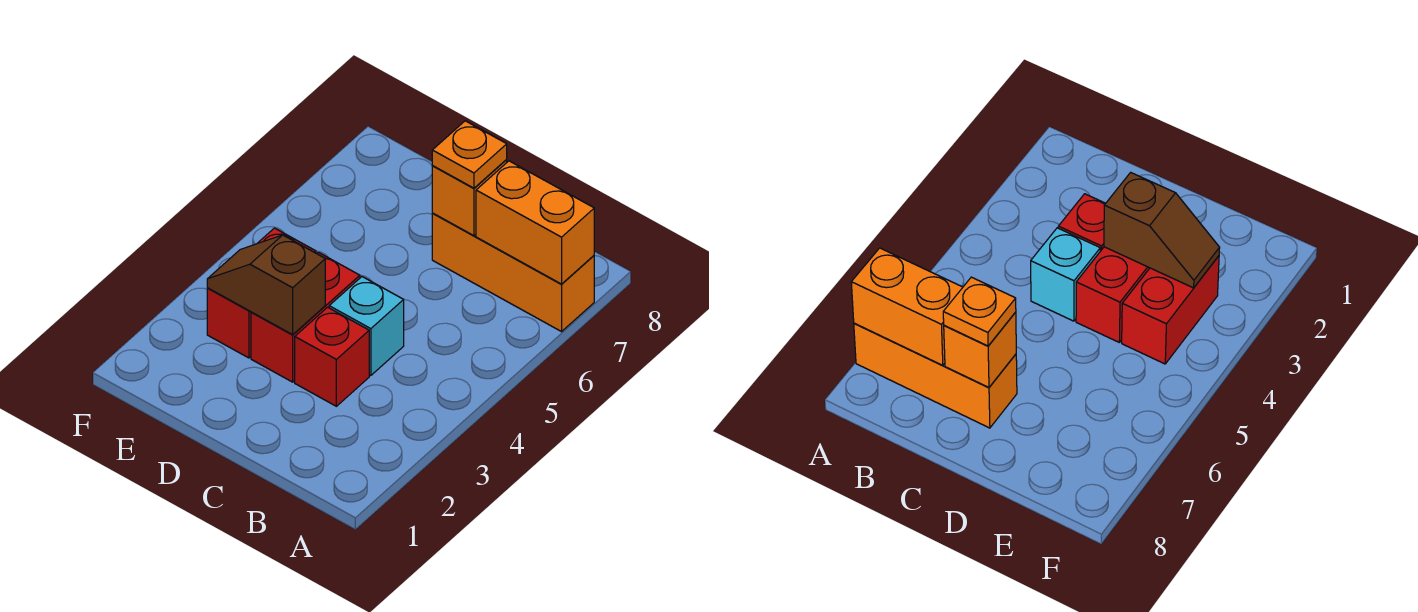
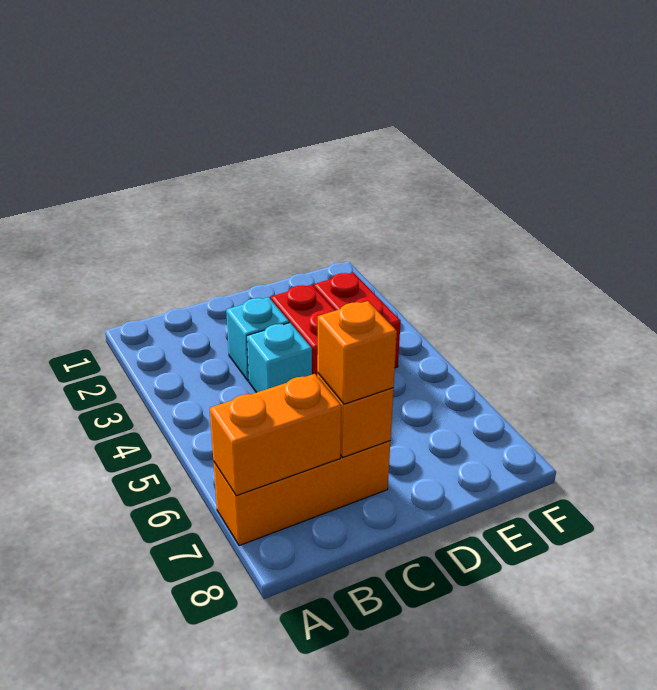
red 1x1 brick [295,307,369,406] -> cyan 1x1 brick [226,297,289,381]
orange 1x1 plate [432,121,507,188] -> orange 1x1 brick [317,301,397,404]
brown 1x2 slope [207,235,325,335] -> none

